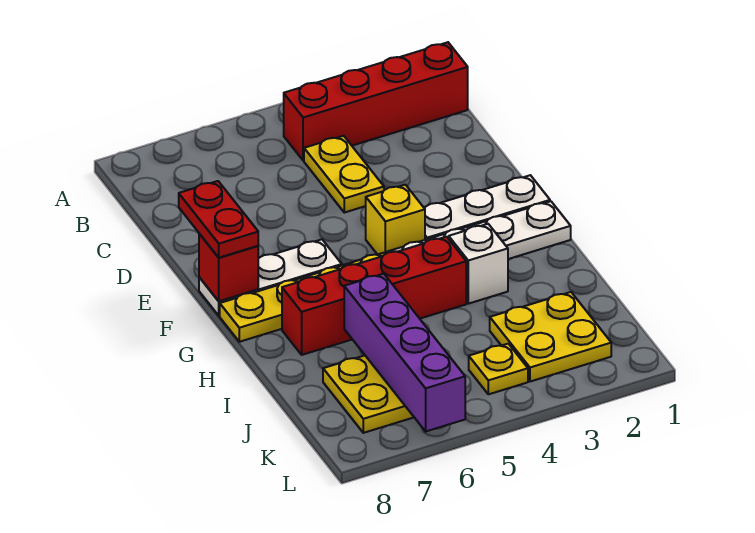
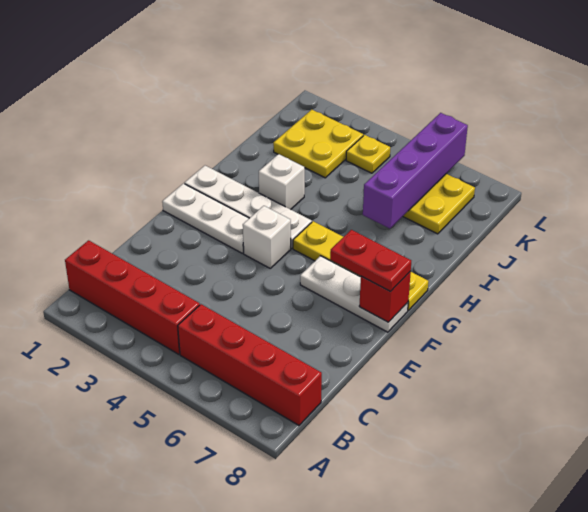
yellow 1x2 plate [304,136,384,213] -> none
red 1x2 plate [179,181,258,258] -> red 1x2 plate turned to [330,230,411,292]
yellow 1x1 brick [366,185,425,255] -> white 1x1 brick [243,206,291,268]
red 1x4 brick [282,237,466,355] -> red 1x4 brick moved to [178,304,322,425]

